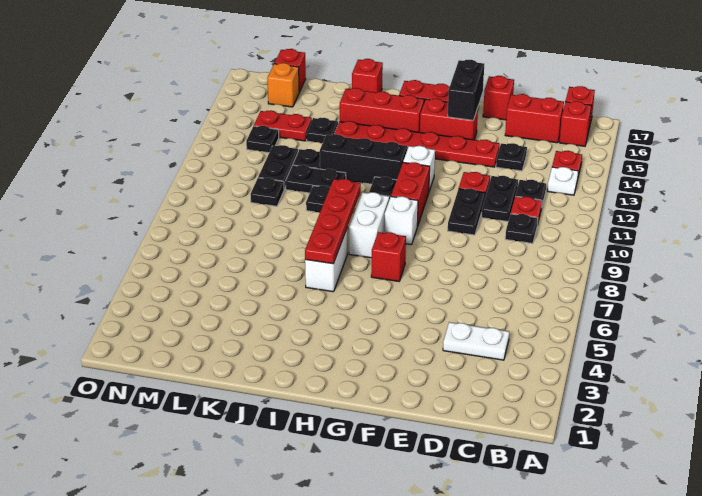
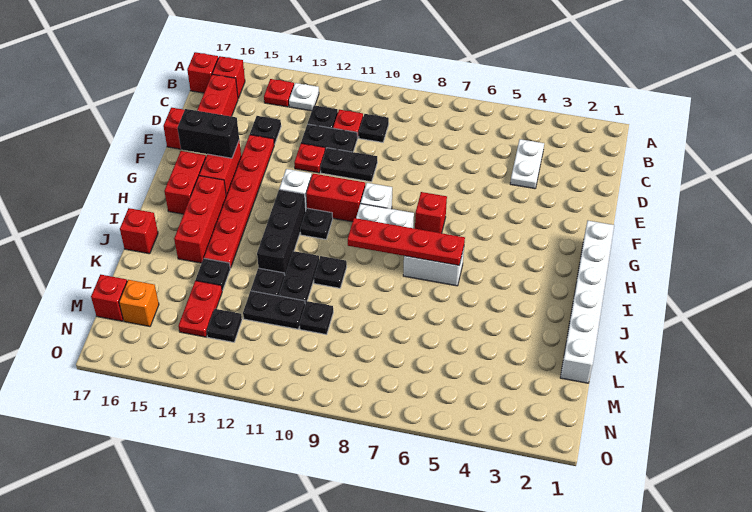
none -> white 1x6 brick [560,221,614,383]

